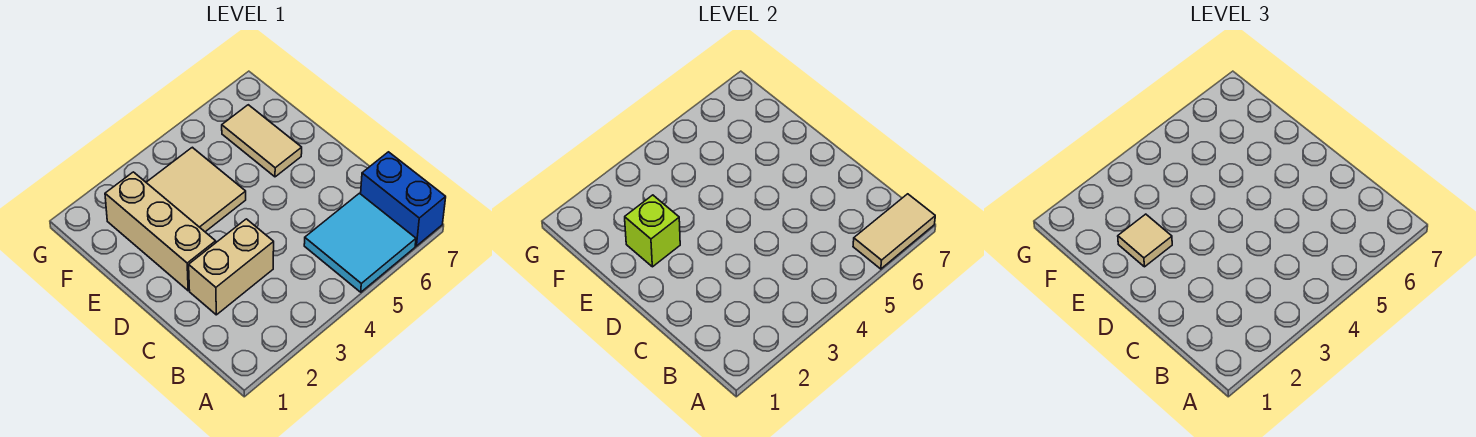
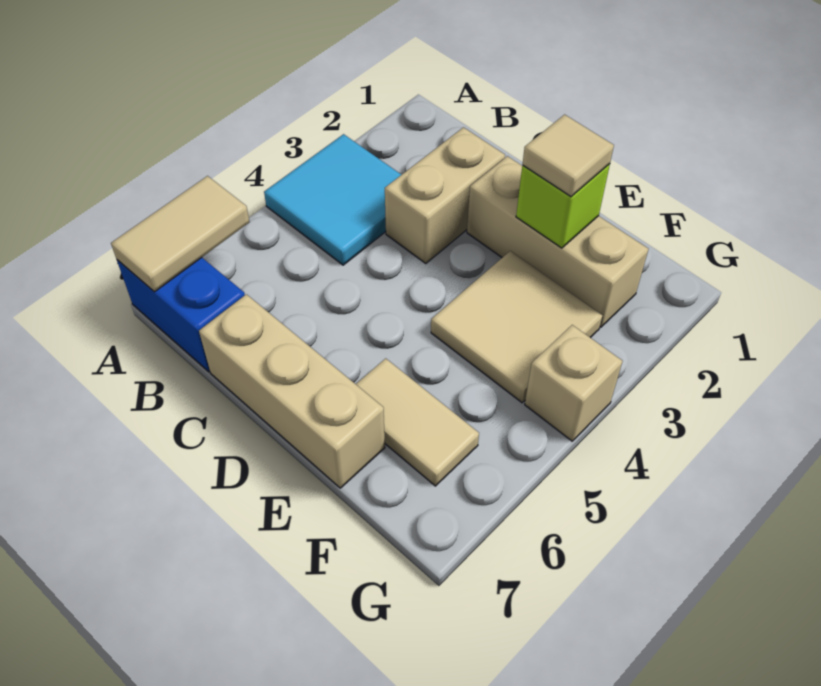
cyan 2x2 tile [304,193,416,292] -> cyan 2x2 tile moved to [264,134,401,265]
none -> tan 1x3 brick [199,294,385,488]
none -> tan 1x1 brick [525,325,623,441]

